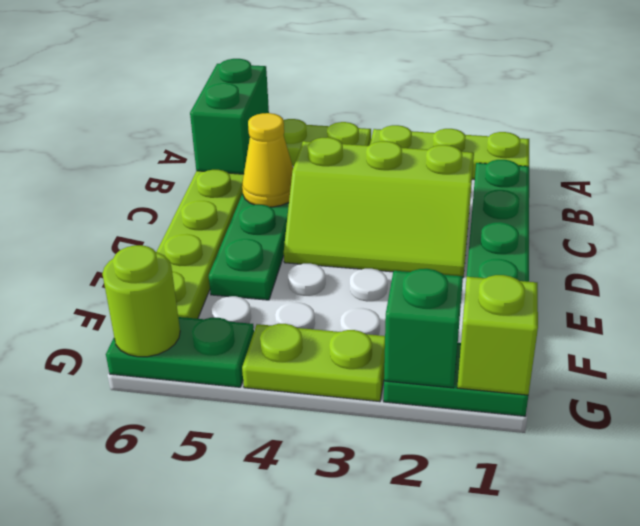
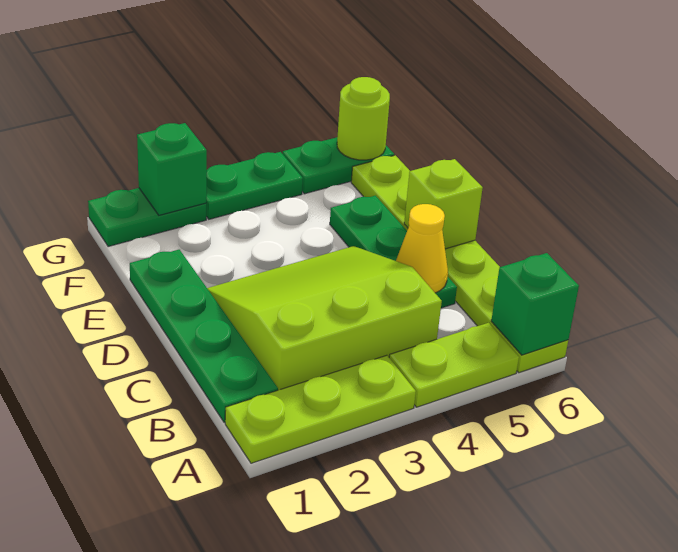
green 1x2 brick [190,59,269,174] -> green 1x1 brick [491,253,579,355]
lime 2x3 slope [284,137,474,277] -> lime 3x3 slope [207,246,442,390]
lime 1x1 brick [457,275,538,395] -> lime 1x1 brick moved to [404,159,483,249]
lime 1x2 plate [242,324,385,402] -> green 1x2 plate [206,152,303,219]

